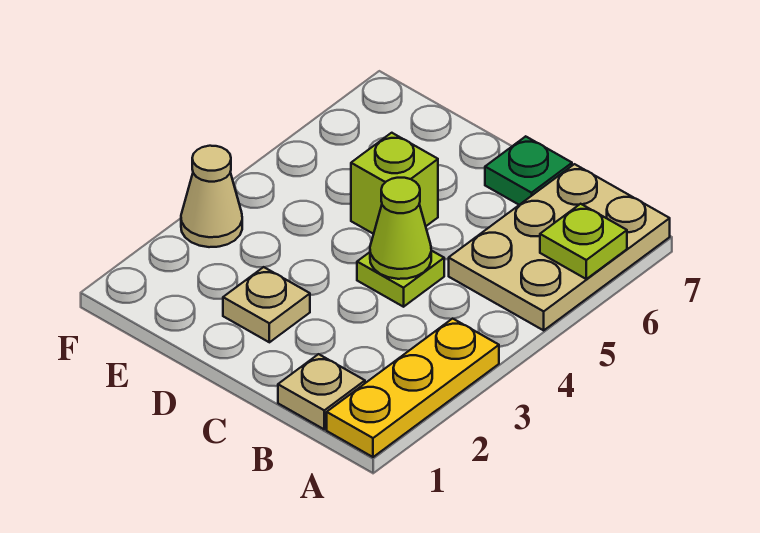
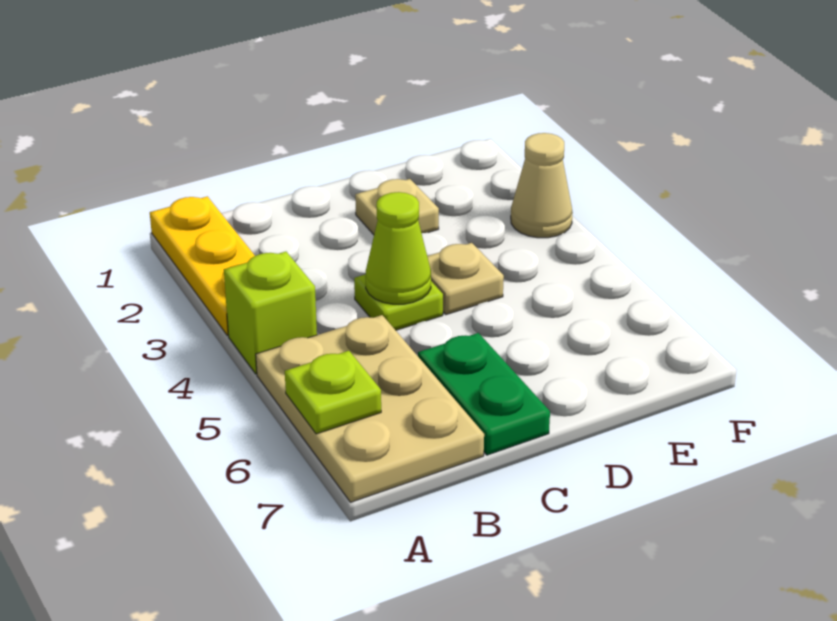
tan 1x1 plate [278,354,365,429] -> tan 1x1 plate moved to [427,243,504,315]
green 1x1 plate [485,136,572,205] -> green 1x2 plate [418,333,550,455]
lime 1x1 brick [351,133,438,234] -> lime 1x1 brick moved to [224,252,317,374]

